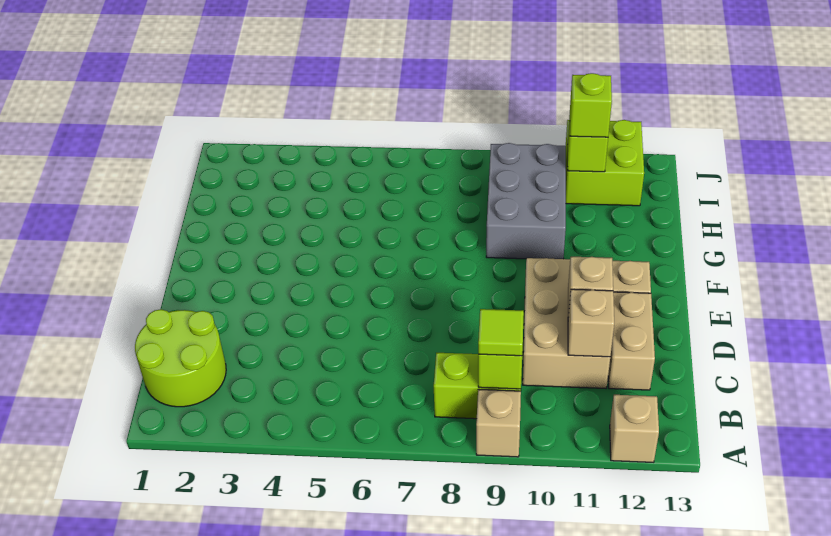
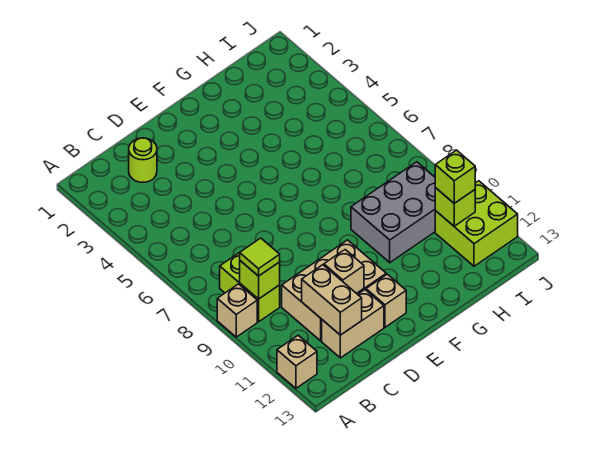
lime 2x2 round brick [135,309,226,407] -> lime 1x1 round brick [129,138,157,182]
tan 1x1 brick [568,289,614,357] -> tan 1x2 brick [302,265,362,335]

